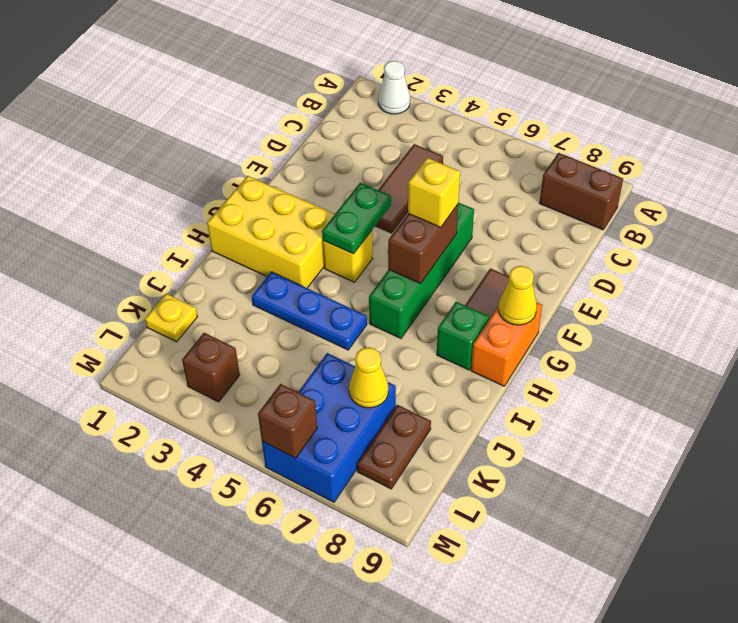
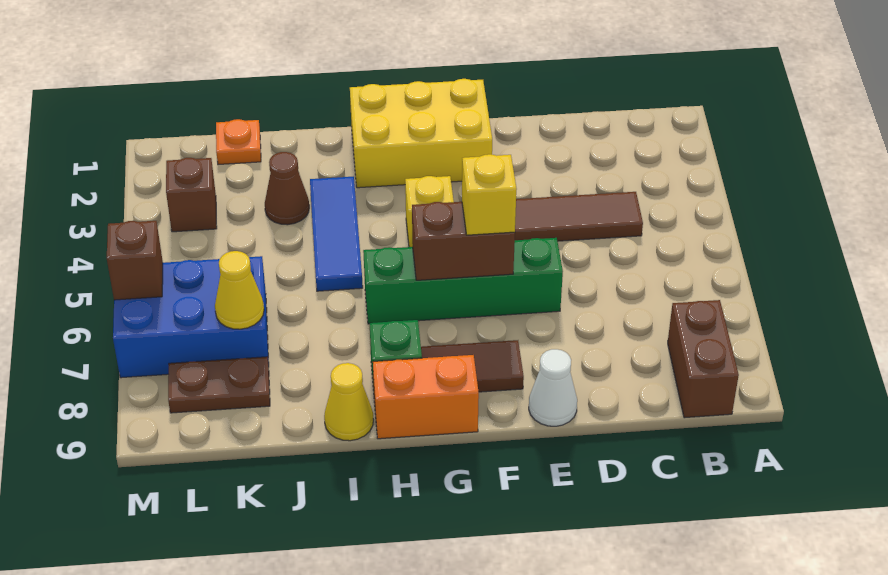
white 1x1 cone [378,61,410,114] -> white 1x1 cone moved to [529,349,577,426]
green 1x2 plate [322,183,391,254] -> none
yellow 2x3 brick [207,176,335,288] -> yellow 2x3 brick turned to [350,79,492,188]
yellow 1x1 cone [499,266,537,325] -> yellow 1x1 cone moved to [324,363,373,441]
blue 1x3 plate [252,272,367,350] -> blue 1x3 tile [310,177,363,291]
none -> brown 1x1 cone [265,152,309,225]
yellow 1x1 plate [145,294,198,342] -> orange 1x1 plate [216,119,261,164]

